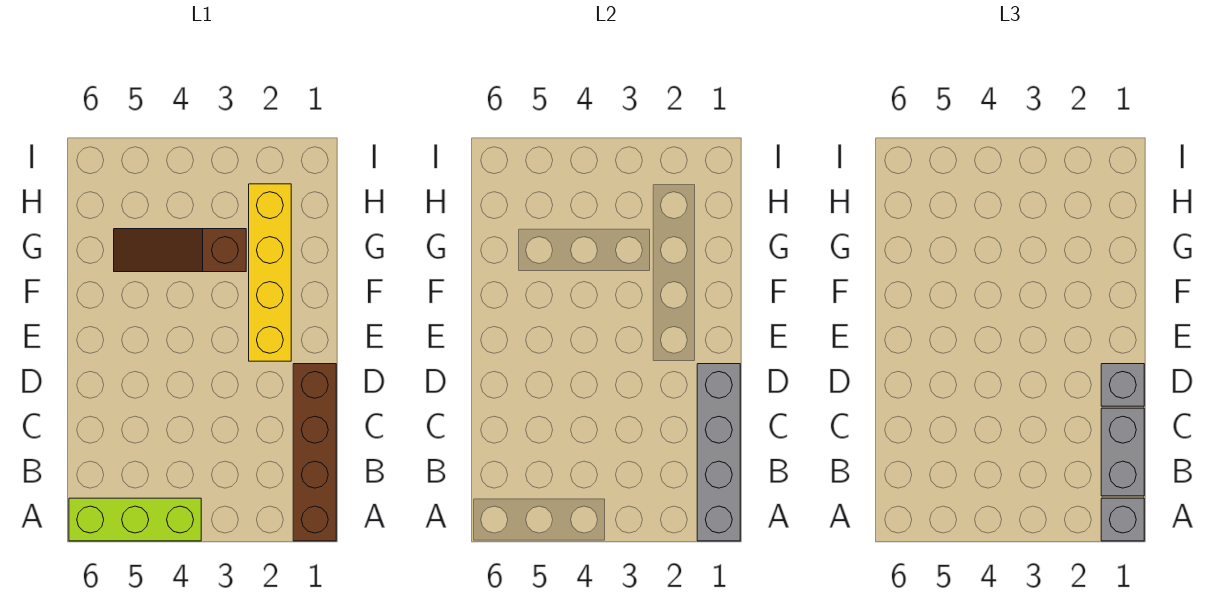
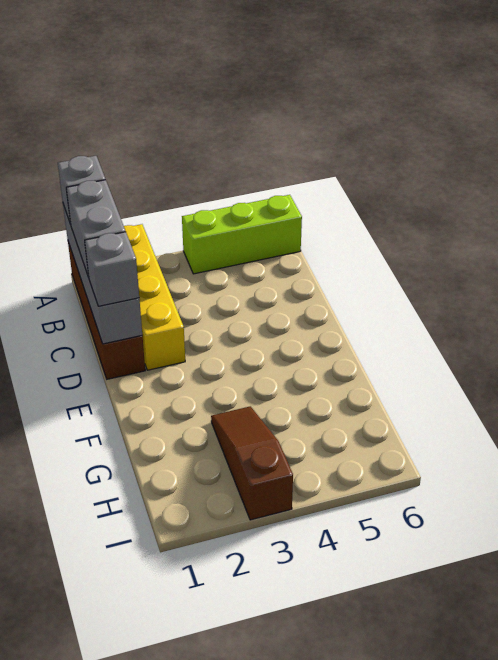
yellow 1x4 brick [249,184,291,361] -> yellow 1x4 brick moved to [124,224,185,370]
brown 1x3 slope [114,229,246,272] -> brown 1x3 slope turned to [211,406,293,520]

